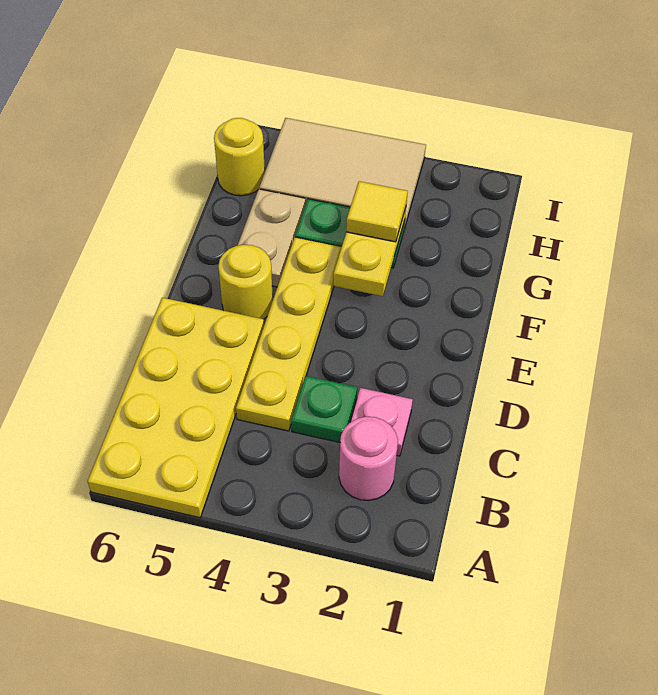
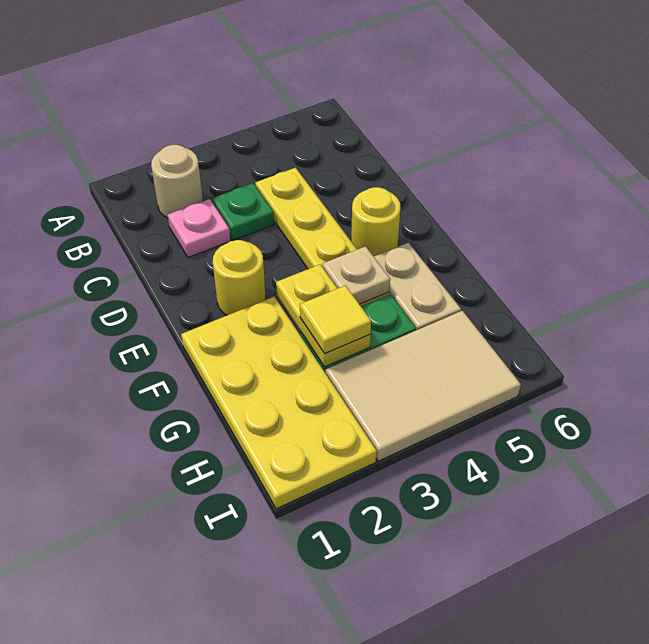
yellow 2x4 plate [88,298,264,518] -> yellow 2x4 plate moved to [181,297,377,509]
pink 1x1 round brick [339,417,398,501] -> tan 1x1 round brick [151,145,203,218]
none -> tan 1x1 plate [323,246,390,304]
yellow 1x1 round brick [214,118,265,196] -> yellow 1x1 round brick moved to [213,240,266,315]

